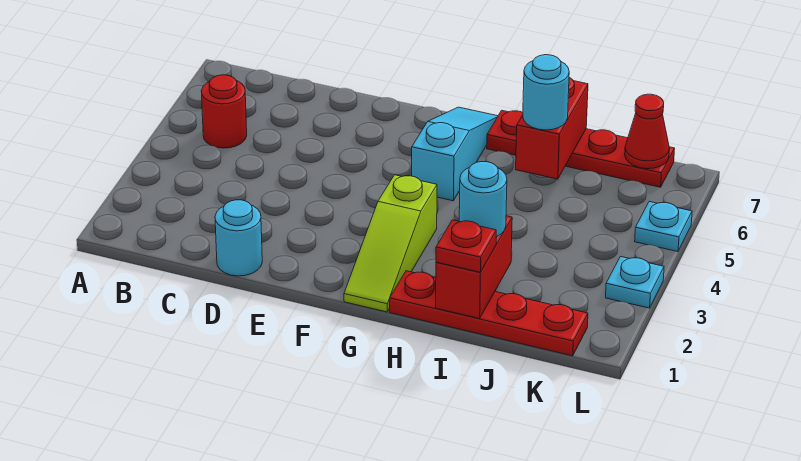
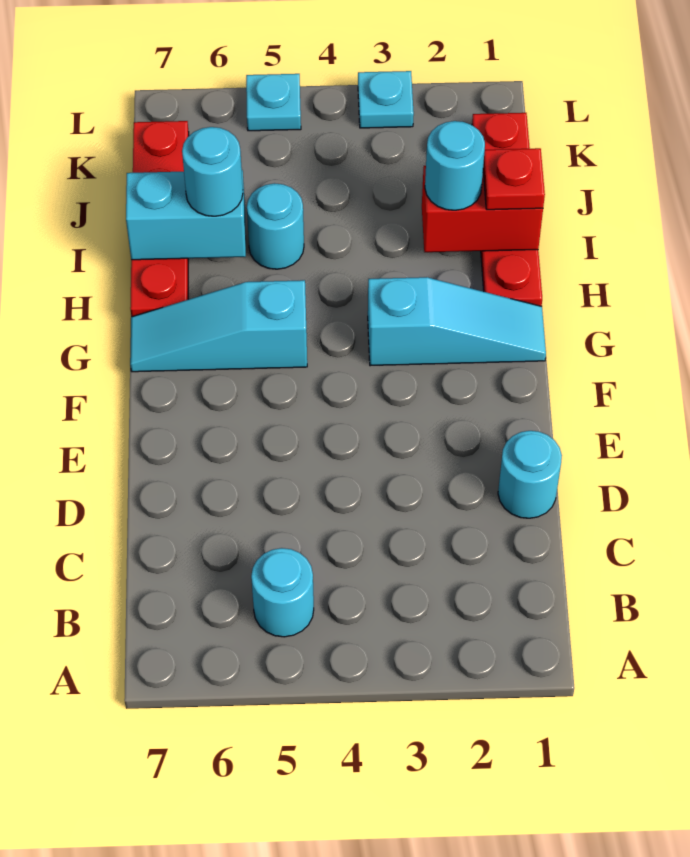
red 1x1 round brick [201,75,247,148] -> cyan 1x1 round brick [251,548,314,637]
lime 1x3 slope [344,175,437,312] -> cyan 1x3 slope [368,277,546,366]
none -> cyan 1x1 round brick [247,183,304,269]
red 1x2 brick [516,78,588,179] -> cyan 1x2 brick [126,170,246,260]
red 1x1 cone [625,94,669,169] -> none

